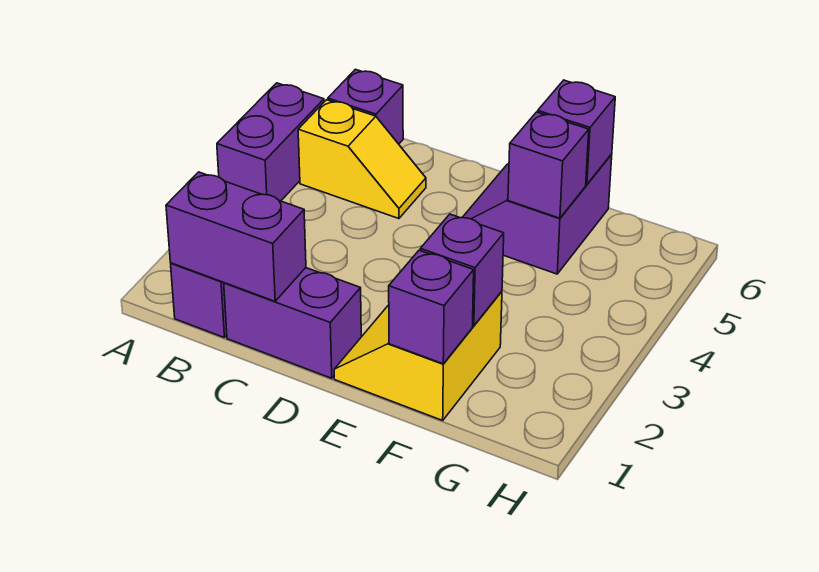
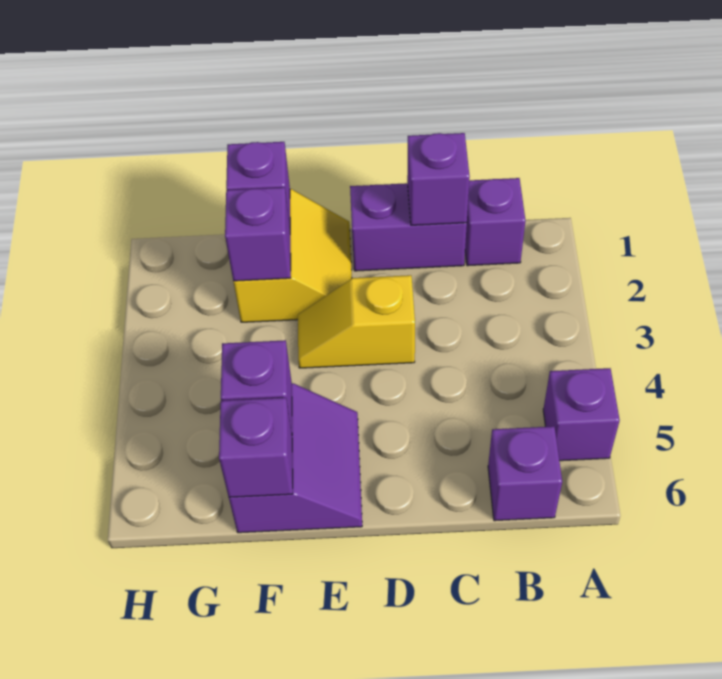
purple 1x2 brick [217,83,324,201] -> purple 1x1 brick [543,368,620,461]
purple 1x2 brick [166,172,306,301] -> purple 1x1 brick [407,133,470,225]
yellow 1x2 slope [298,100,426,219] -> yellow 1x2 slope moved to [298,275,415,368]

